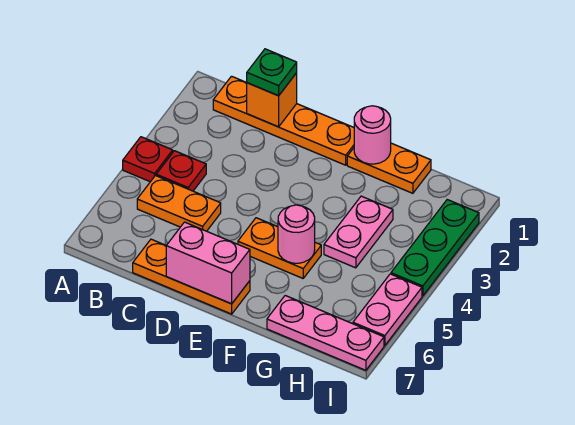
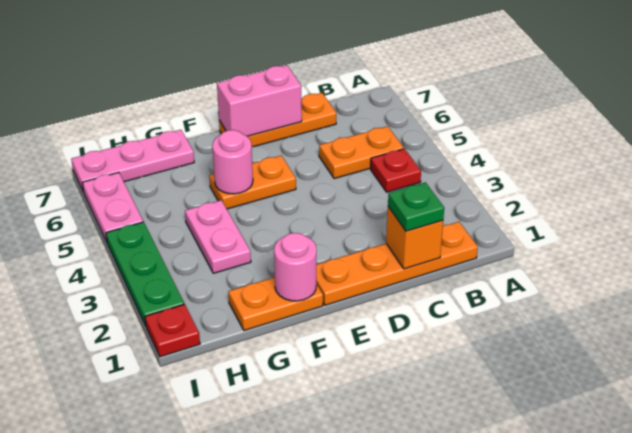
red 1x1 plate [123,137,173,182] -> red 1x1 plate moved to [145,304,200,357]

